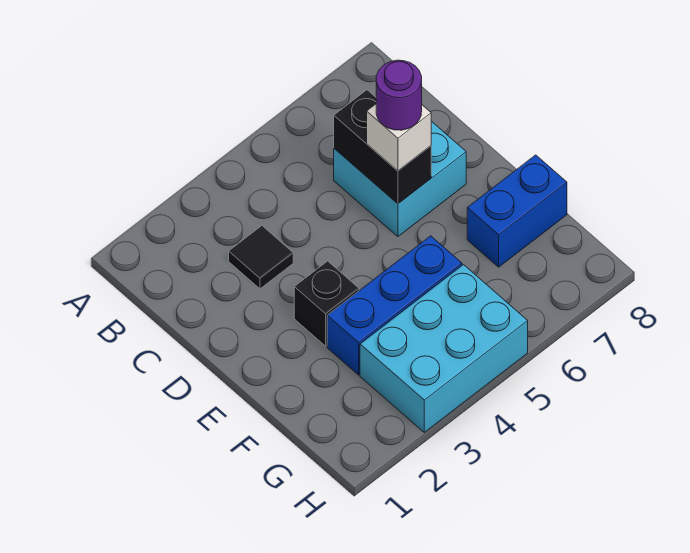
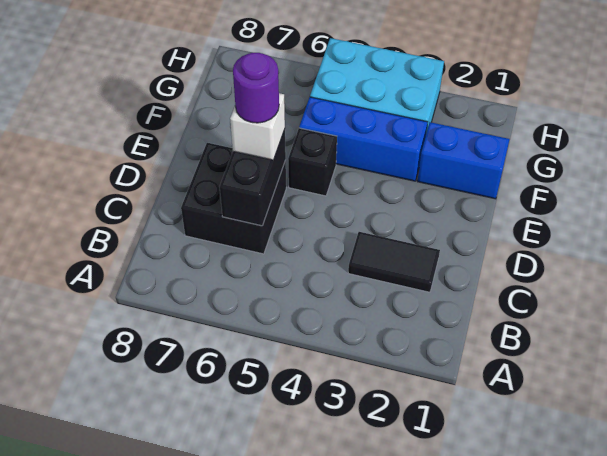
black 1x1 tile [229,226,293,289] -> black 1x2 tile [348,232,440,292]
cyan 2x2 brick [334,121,466,237] -> black 2x2 brick [181,143,286,254]
black 1x1 brick [294,261,359,346] -> black 1x1 brick moved to [288,128,337,196]
blue 1x2 brick [467,155,567,267] -> blue 1x2 brick moved to [417,122,510,199]

